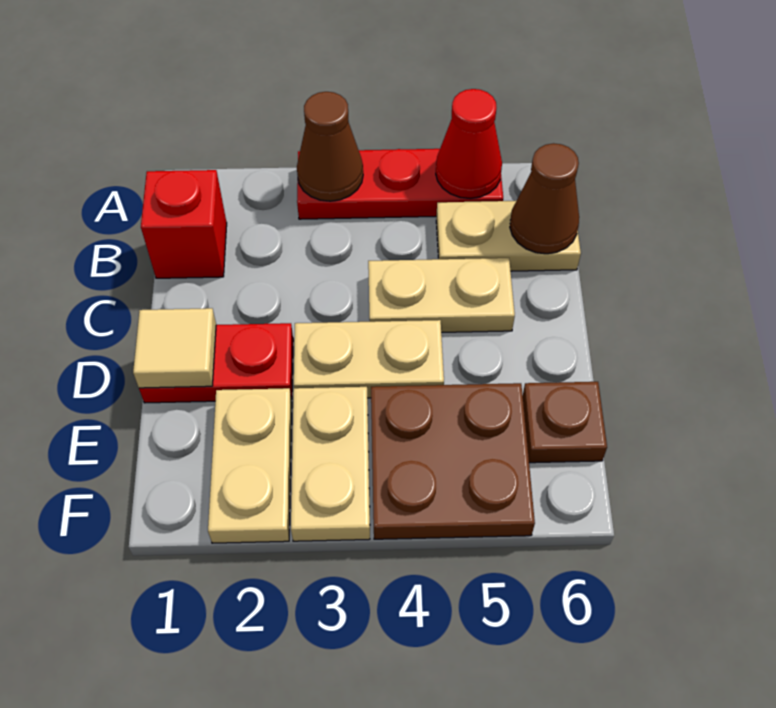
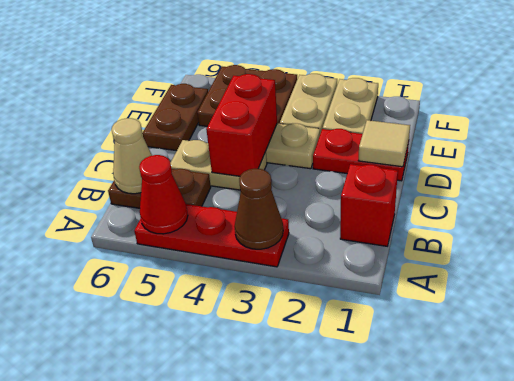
tan 1x2 plate [436,201,581,271] -> brown 1x2 plate [108,169,211,208]
brown 1x1 cone [510,143,579,254] -> tan 1x1 cone [112,118,152,194]
none -> red 1x2 brick [206,74,277,176]
brown 1x1 plate [523,382,607,463] -> brown 1x2 plate [142,84,208,151]

